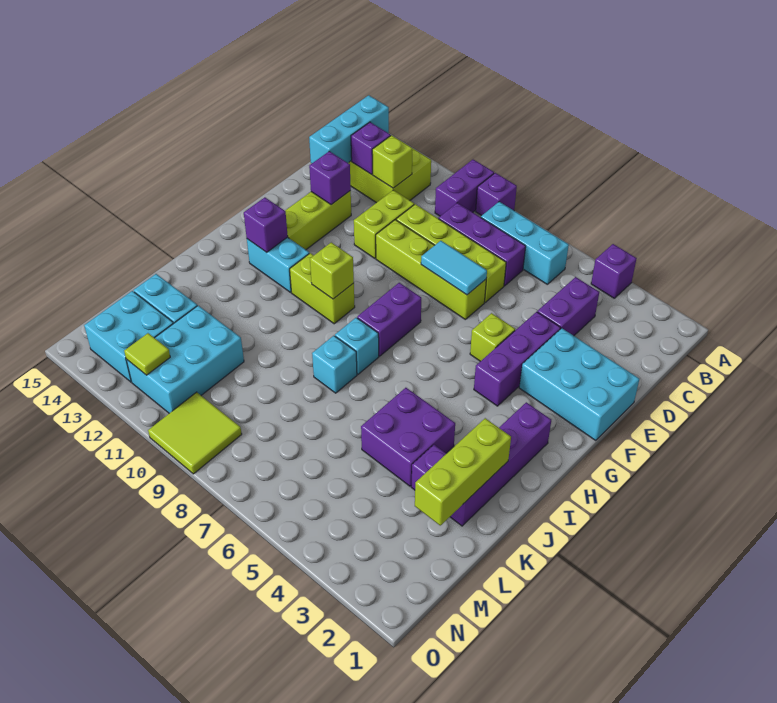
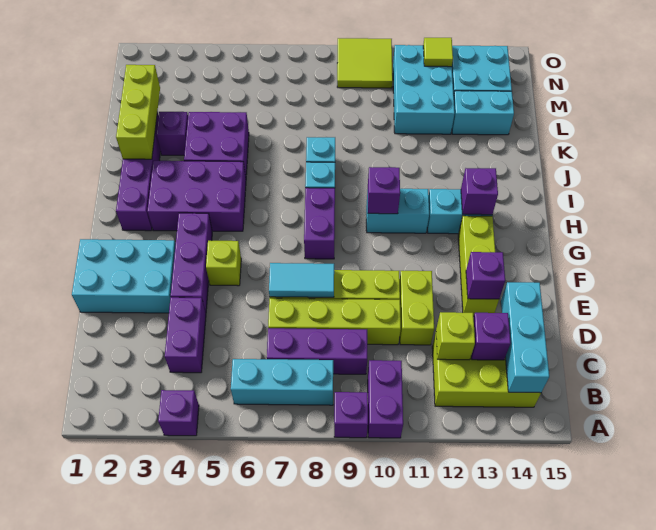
none -> purple 2x3 brick [147,161,246,231]
lime 1x2 brick [290,253,355,324] -> cyan 1x2 brick [366,189,429,233]
lime 1x1 brick [310,242,354,299] -> purple 1x1 brick [368,167,400,214]

